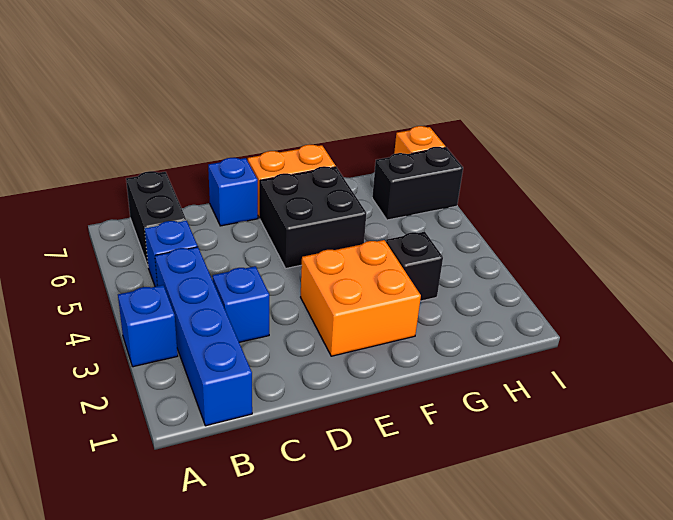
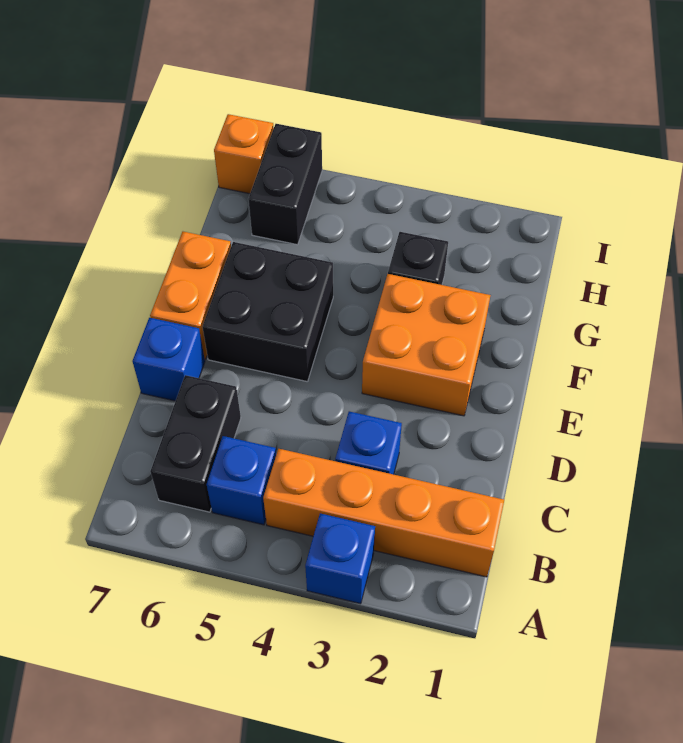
blue 1x4 brick [155,247,252,426] -> orange 1x4 brick [263,449,504,577]
black 1x2 brick [126,171,186,266] -> black 1x2 brick turned to [150,375,241,512]

